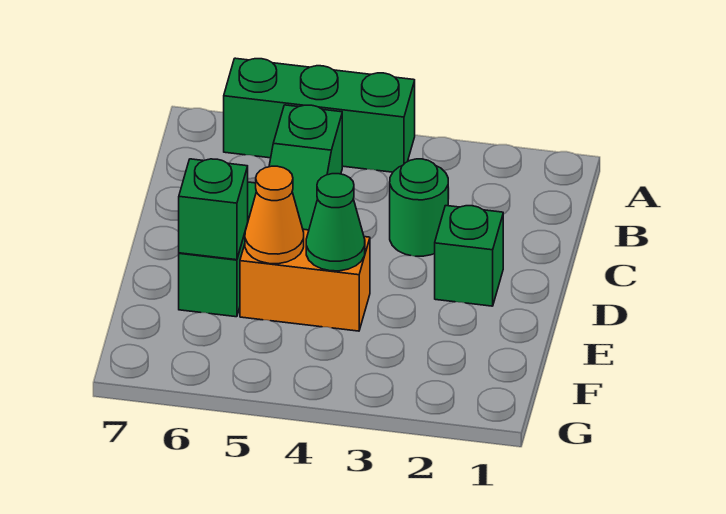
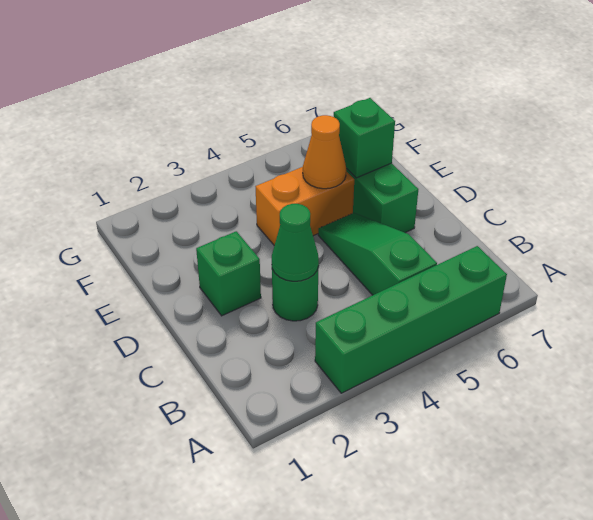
green 1x3 brick [224,58,415,172] -> green 1x4 brick [315,246,507,393]
green 1x1 cone [306,174,365,271] -> green 1x1 cone moved to [272,204,319,281]

